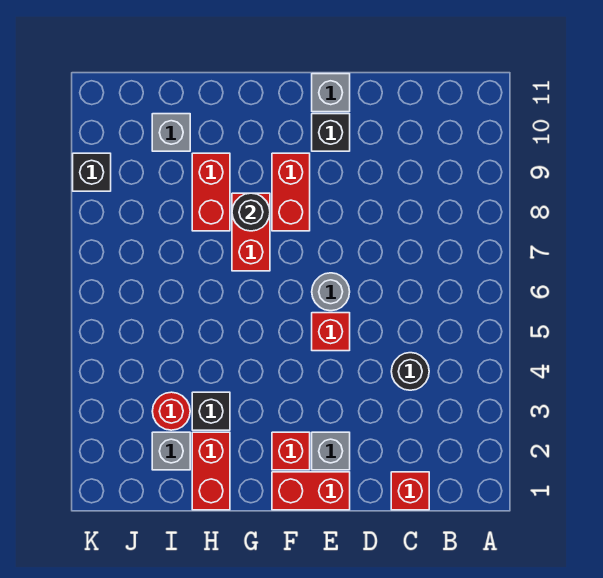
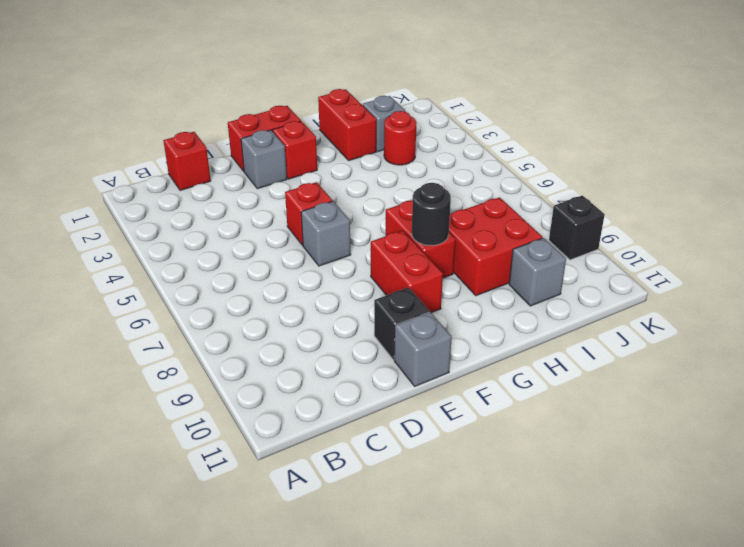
black 1x1 round brick [391,353,429,390] -> none
grey 1x1 round brick [312,273,350,311] -> grey 1x1 brick [301,201,351,266]
black 1x1 brick [192,392,230,430] -> none
red 1x2 brick [192,153,230,231] -> red 2x2 brick [449,197,543,296]

